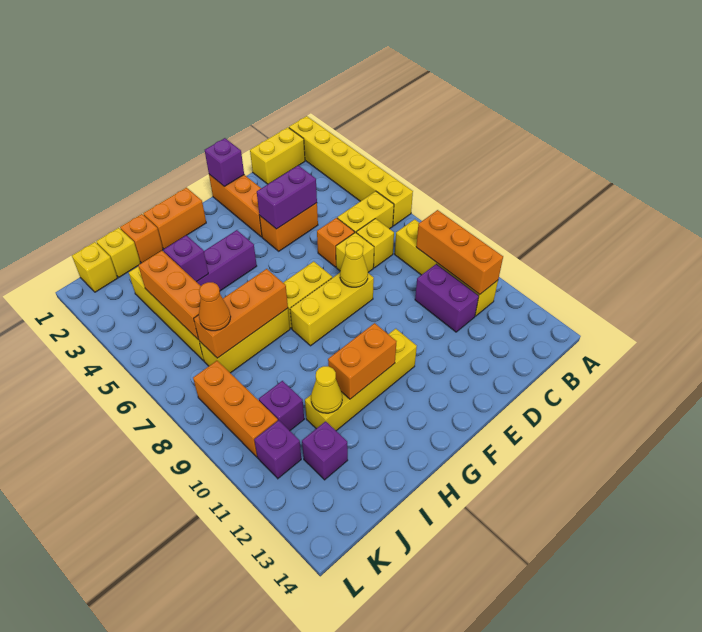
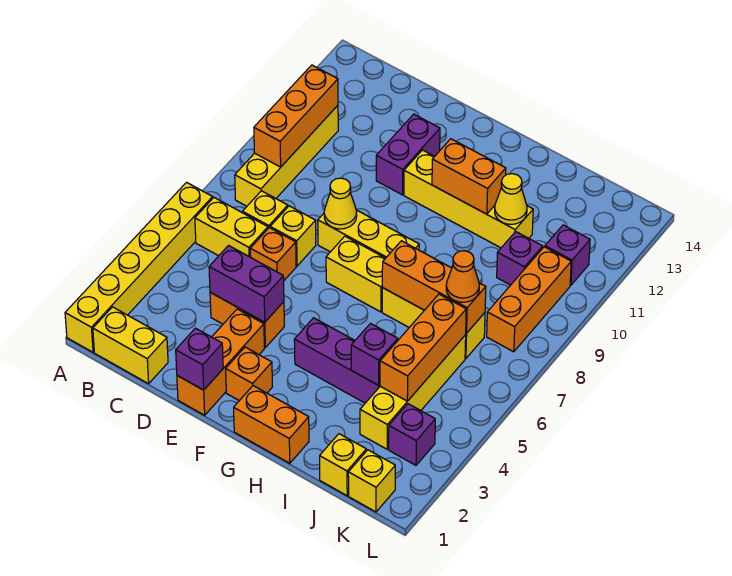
purple 1x2 brick [415,264,479,332] -> purple 1x2 brick moved to [376,114,440,195]
orange 1x1 brick [120,214,163,263] -> orange 1x1 brick moved to [226,347,272,401]
purple 1x1 brick [302,421,348,480] -> purple 1x1 brick moved to [389,404,435,465]

